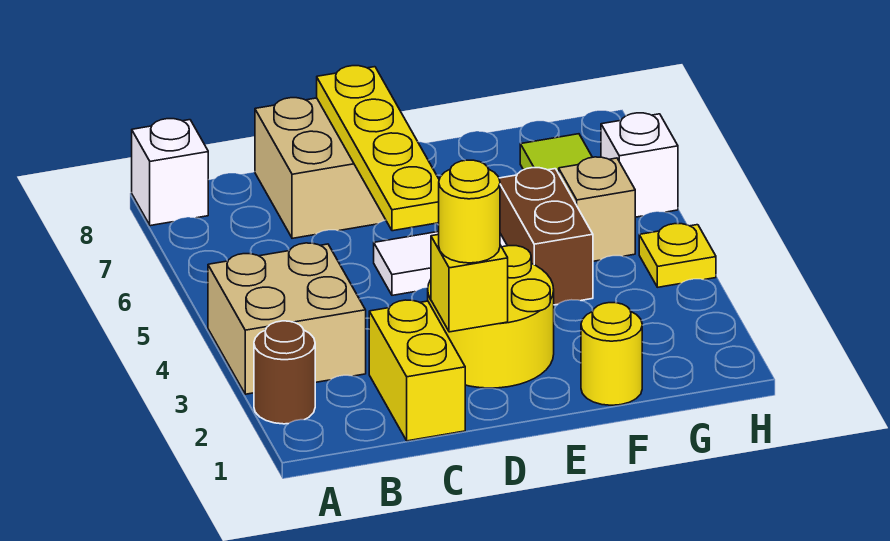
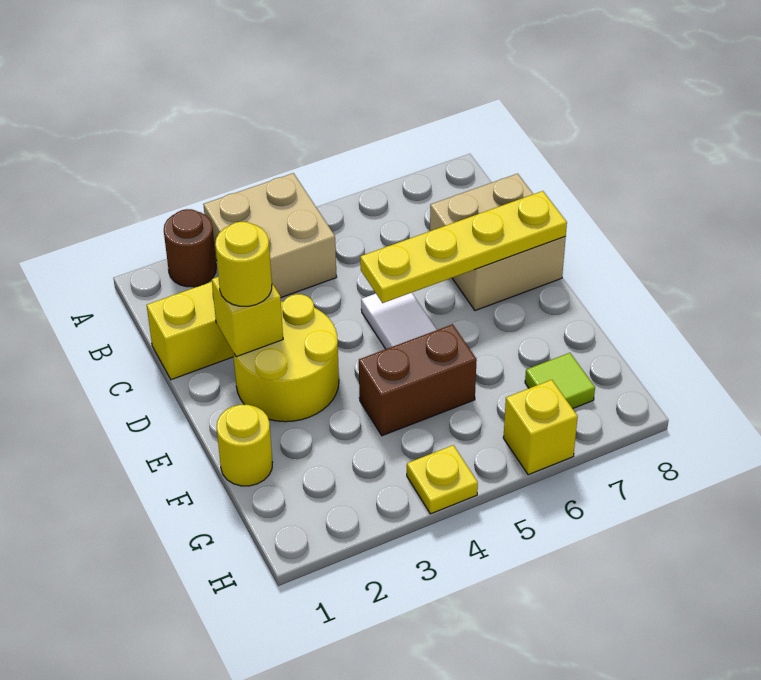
white 1x1 brick [132,119,208,226] -> none
tan 1x1 brick [559,157,635,261] -> none
white 1x1 brick [601,113,678,217] -> yellow 1x1 brick [503,380,578,475]

